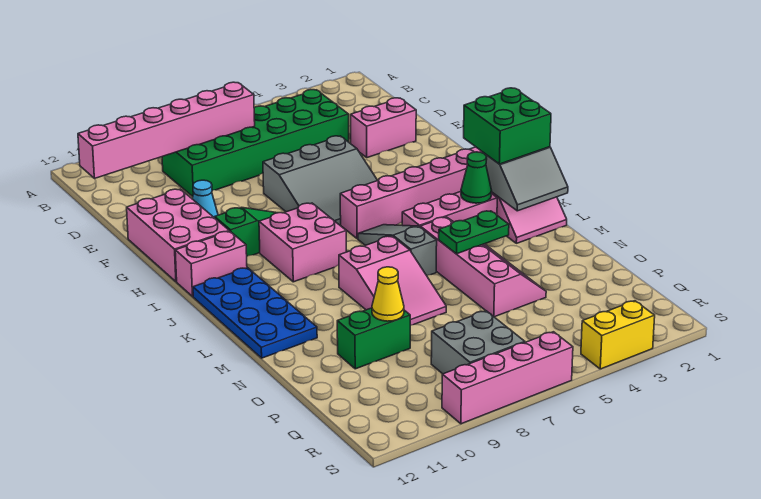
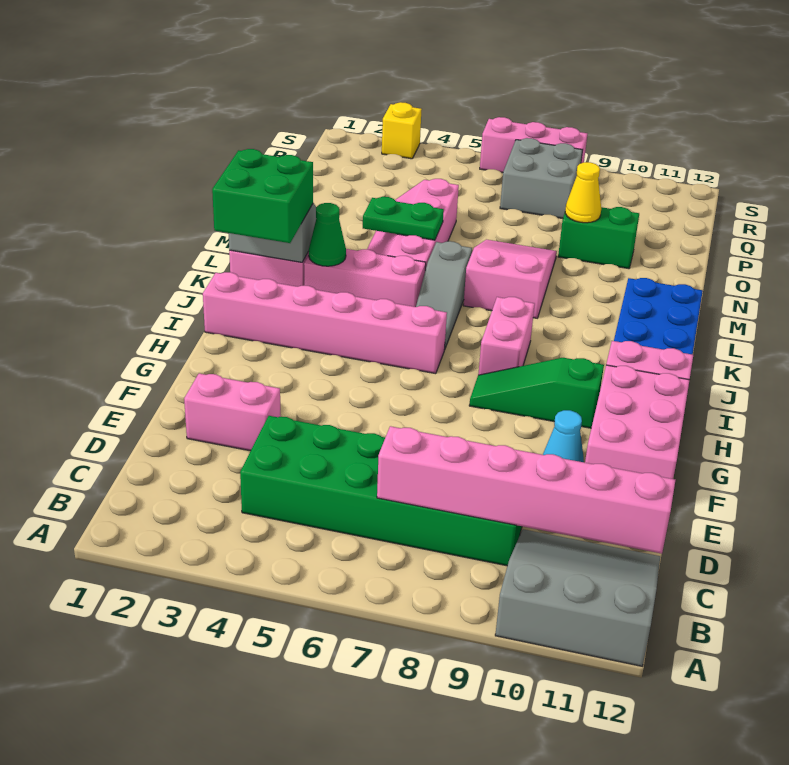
grey 3x3 slope [263,136,378,225] -> grey 3x3 slope moved to [495,529,660,666]
pink 2x2 brick [259,203,346,282] -> pink 1x2 brick [478,297,535,375]
yellow 1x2 brick [581,301,655,369] -> yellow 1x1 brick [382,102,422,159]
pink 1x4 brick [442,332,573,424] -> pink 1x3 brick [480,117,587,173]

